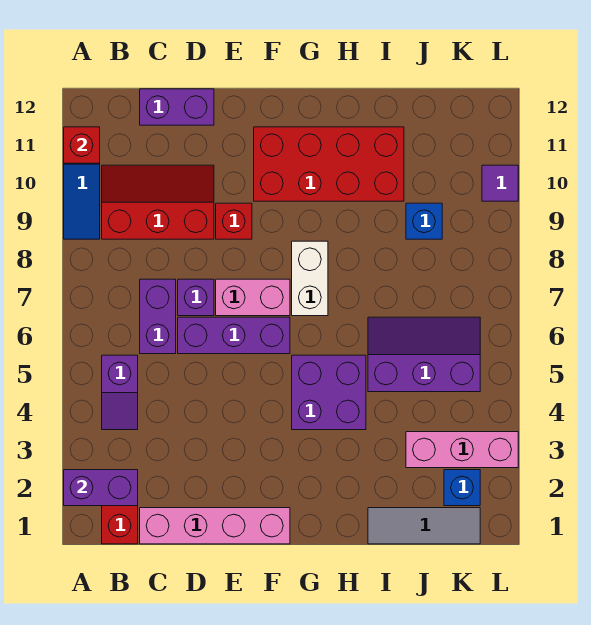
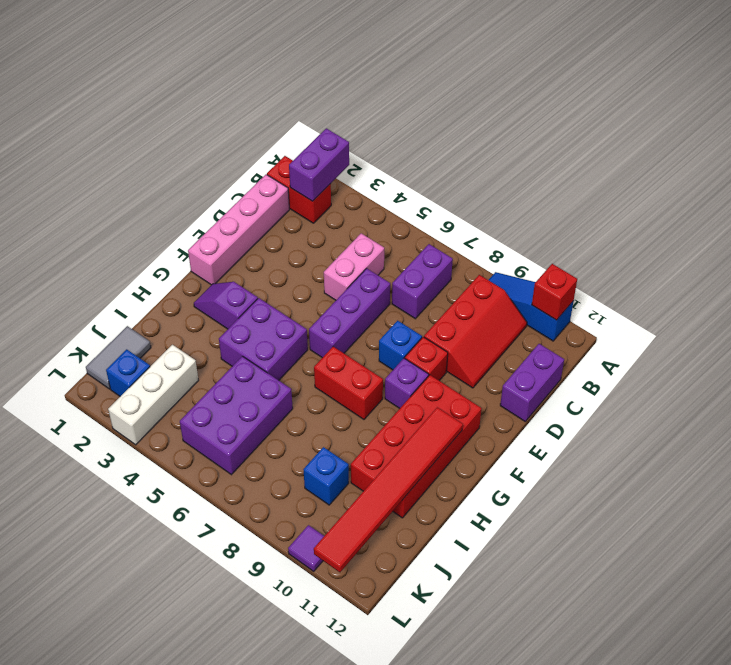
purple 1x2 slope [102,355,138,430] -> purple 1x2 slope moved to [194,282,258,329]
purple 1x2 brick [140,279,176,354] -> purple 1x2 brick turned to [392,244,453,319]
purple 1x1 brick [178,279,214,316] -> purple 1x1 brick moved to [385,358,429,408]
pink 1x2 brick [216,279,290,316] -> pink 1x2 brick moved to [324,233,384,300]
none -> blue 1x1 brick [379,321,422,370]
white 1x2 brick [292,241,328,316] -> red 1x2 brick [314,347,383,419]
none -> red 1x6 tile [314,407,463,572]
grey 1x3 tile [368,508,480,544] -> grey 1x2 tile [86,326,151,389]
purple 2x3 slope [368,317,480,392] -> purple 2x3 brick [180,356,293,475]
pink 1x3 brick [406,432,518,468] -> white 1x3 brick [108,345,199,445]

